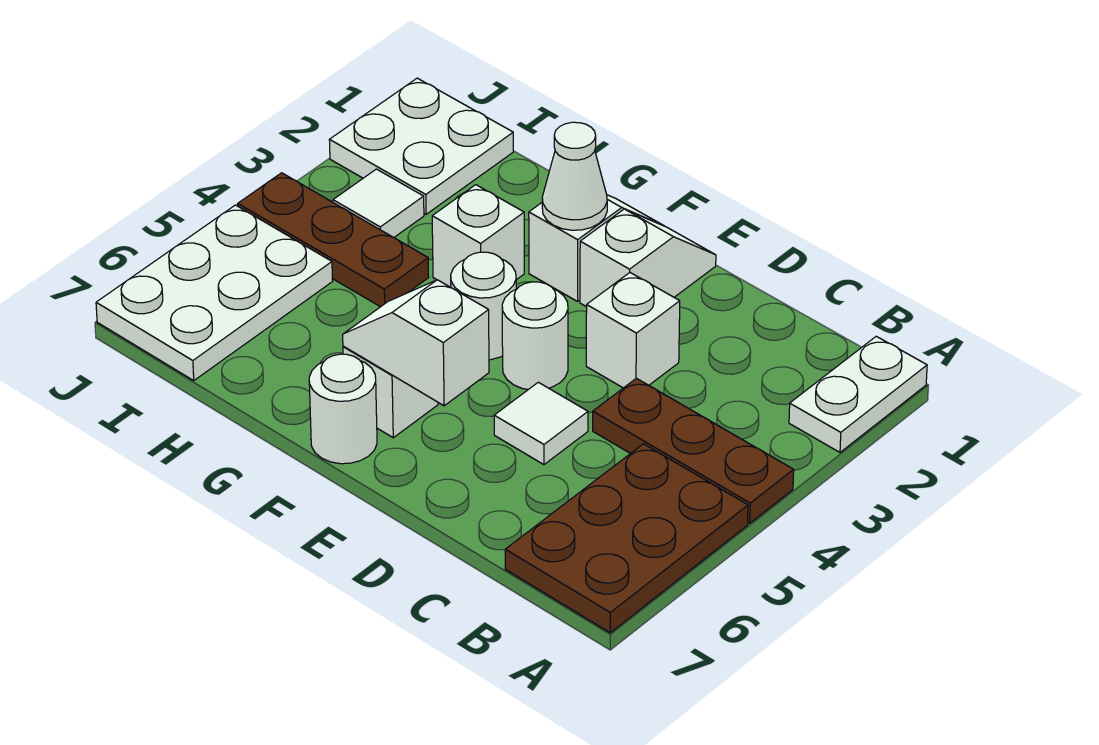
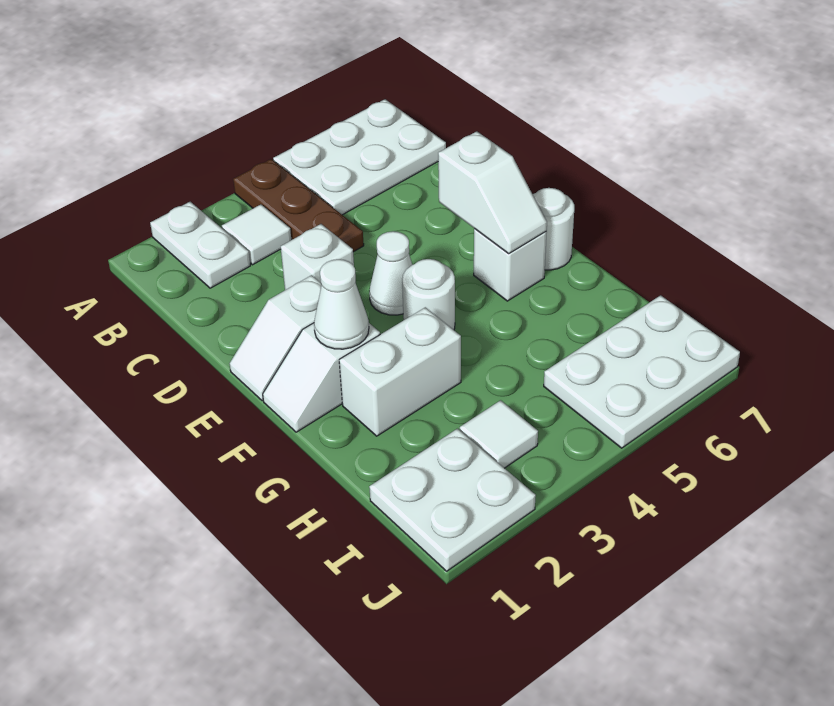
white 1x2 plate [789,336,927,452] -> white 1x2 plate turned to [150,202,250,288]
brown 2x3 plate [505,444,748,633] -> white 2x3 plate [273,99,446,215]
white 1x1 tile [494,382,588,465] -> white 1x1 tile moved to [222,204,291,265]
white 1x1 round brick [502,282,568,390] -> white 1x1 cone [369,231,412,315]
white 1x1 brick [432,185,524,287] -> white 1x2 brick [339,307,461,436]
brown 1x3 plate [238,173,429,307] -> none

